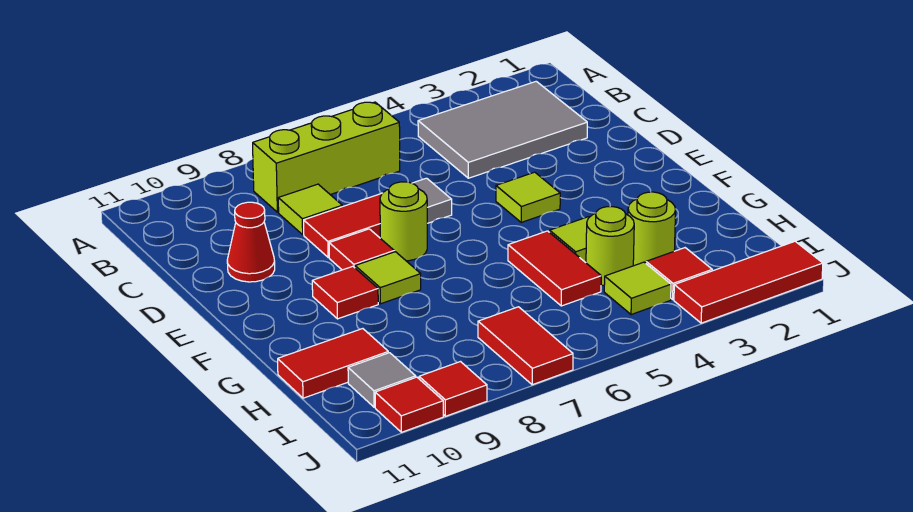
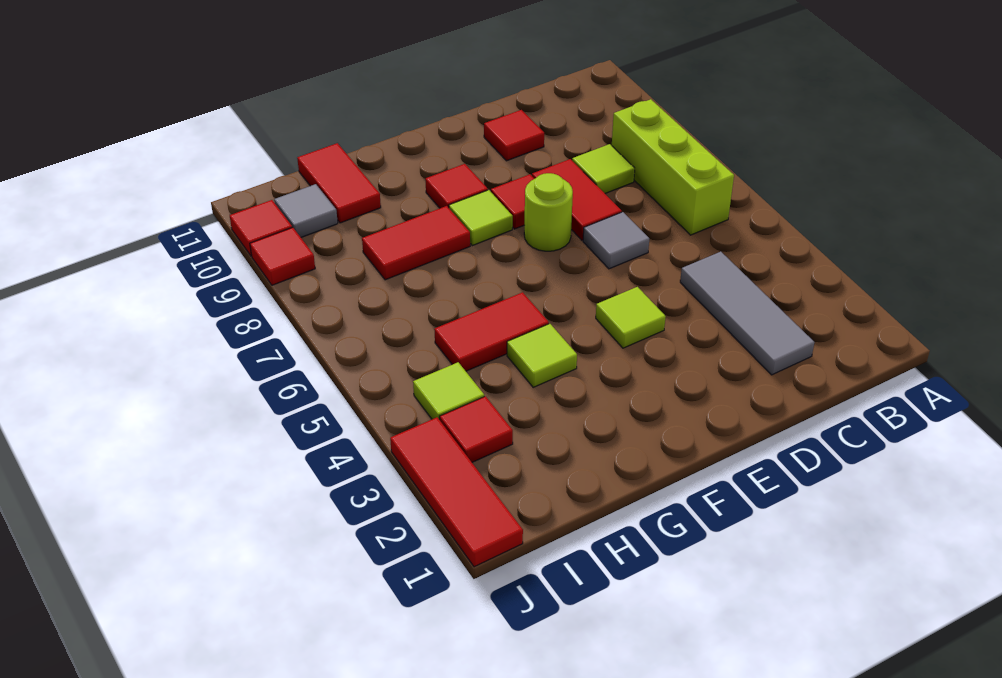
grey 2x3 tile [418,81,587,178] -> grey 1x3 tile [680,252,815,375]
red 1x1 cone [227,202,275,282] -> red 1x1 tile [484,110,544,161]
lime 1x1 round brick [628,192,676,266] -> none
lime 1x1 round brick [586,207,634,286] -> none
red 1x2 tile [478,307,573,385] -> red 1x2 tile moved to [362,206,470,280]

